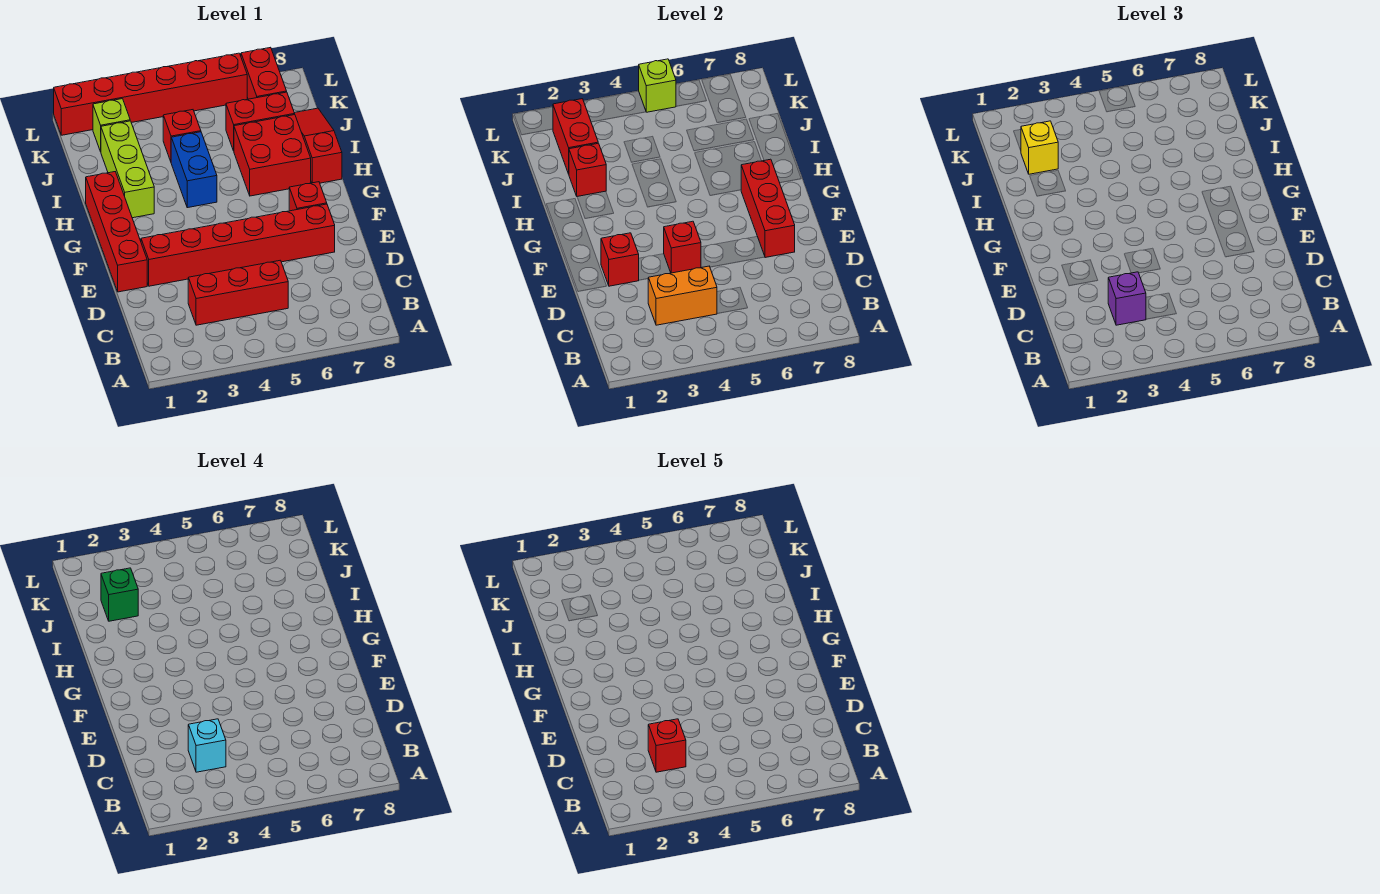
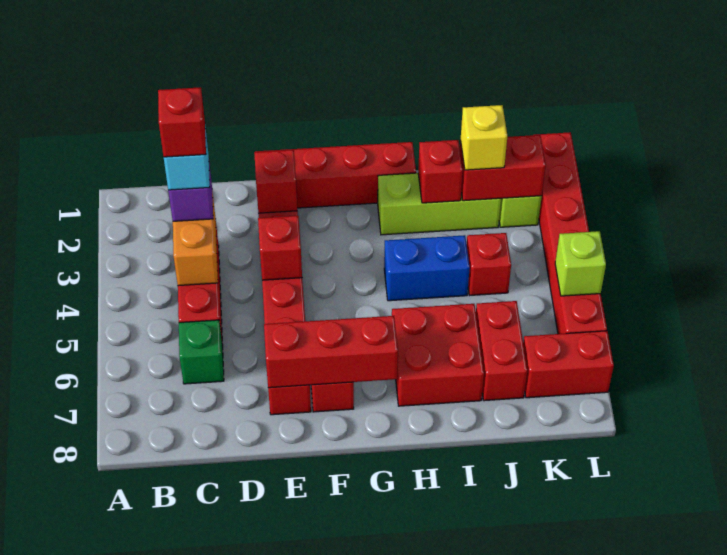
red 1x3 slope [295,108,342,183] -> none
green 1x1 brick [101,568,138,621] -> green 1x1 brick moved to [179,320,224,384]

